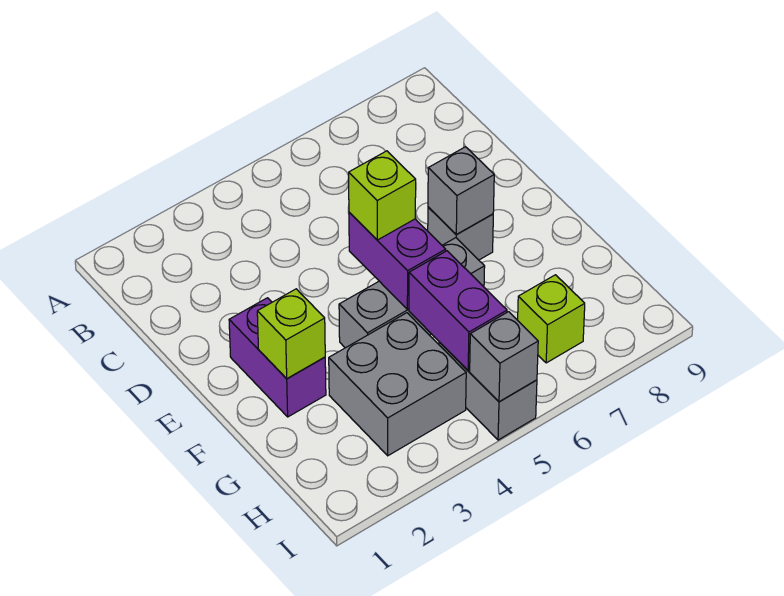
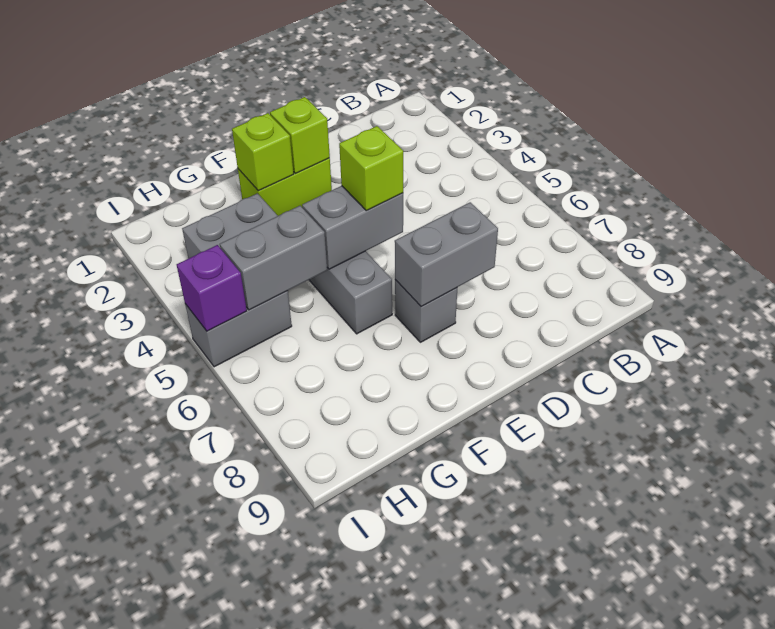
purple 1x2 brick [229,298,326,417] -> lime 1x2 brick [238,158,332,216]
purple 1x2 brick [349,212,446,309] -> grey 1x2 brick [302,186,403,269]
grey 1x1 brick [428,147,494,234] -> grey 1x2 brick [395,202,498,307]
purple 1x2 brick [409,251,507,370] -> grey 1x2 brick [220,206,327,310]
lime 1x1 brick [518,275,585,363] -> lime 1x1 brick moved to [270,97,330,173]
grey 1x1 brick [470,312,538,402] -> purple 1x1 brick [177,245,247,331]

